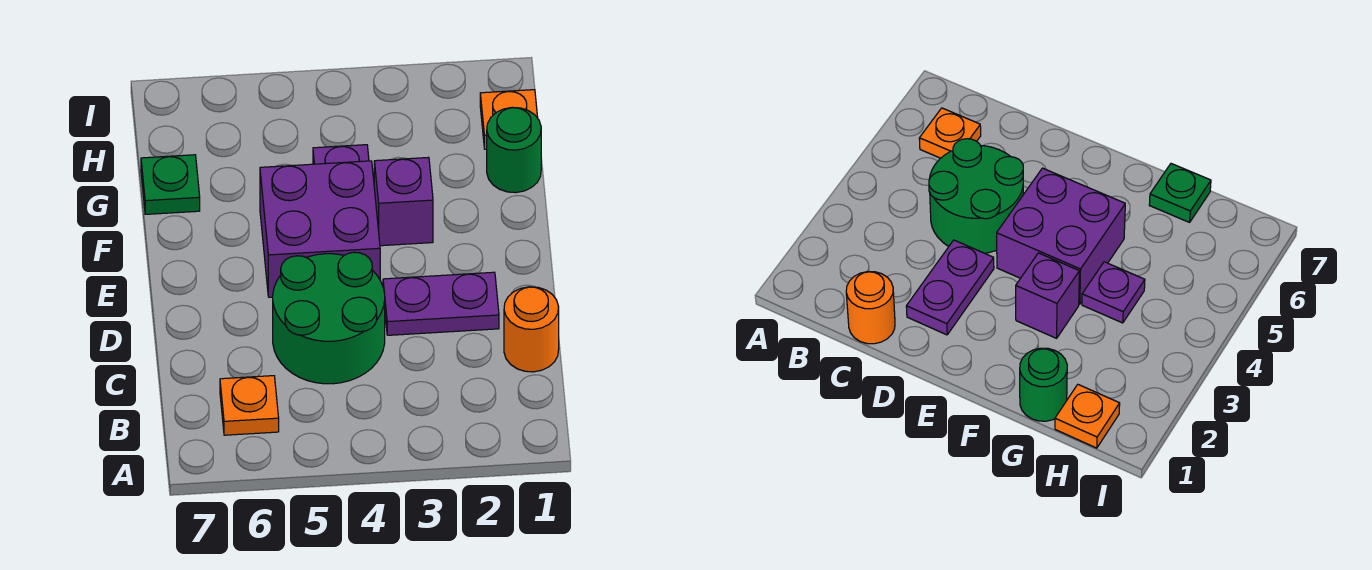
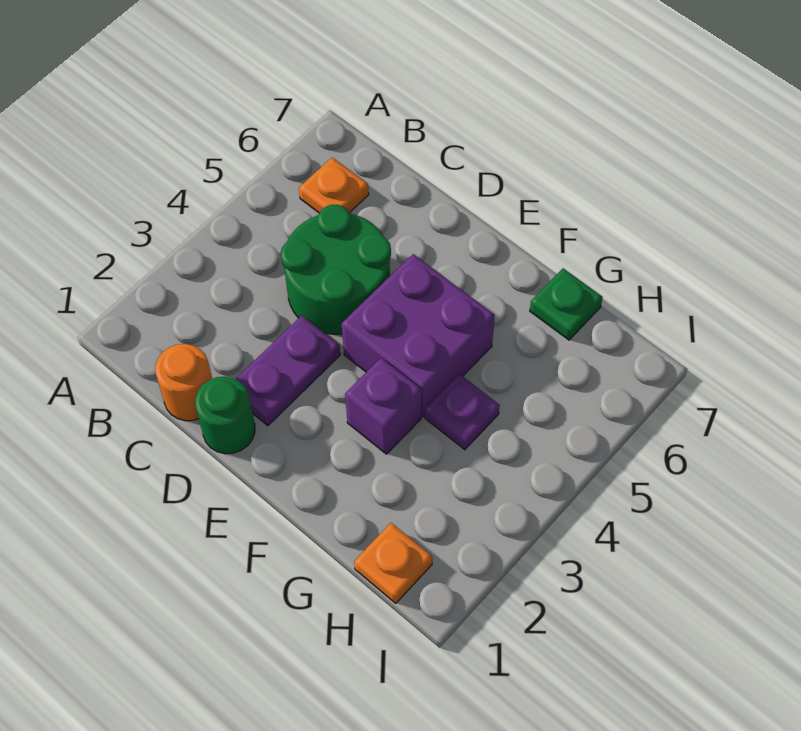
green 1x1 round brick [487,107,541,193] -> green 1x1 round brick moved to [195,377,255,454]

